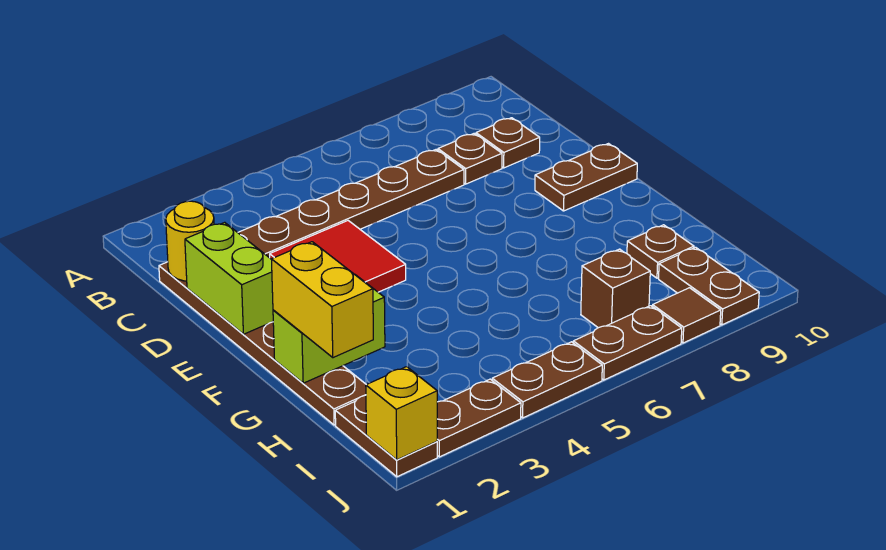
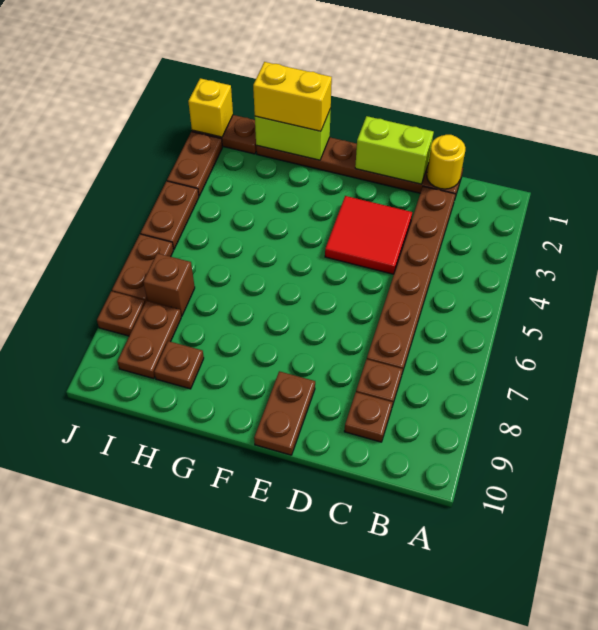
lime 1x2 brick [273,275,385,383] -> lime 1x2 brick turned to [255,109,331,160]
brown 1x2 plate [659,247,759,325] -> brown 1x2 plate turned to [117,301,181,379]
brown 1x1 tile [652,288,721,343] -> brown 1x1 plate [97,291,145,336]

